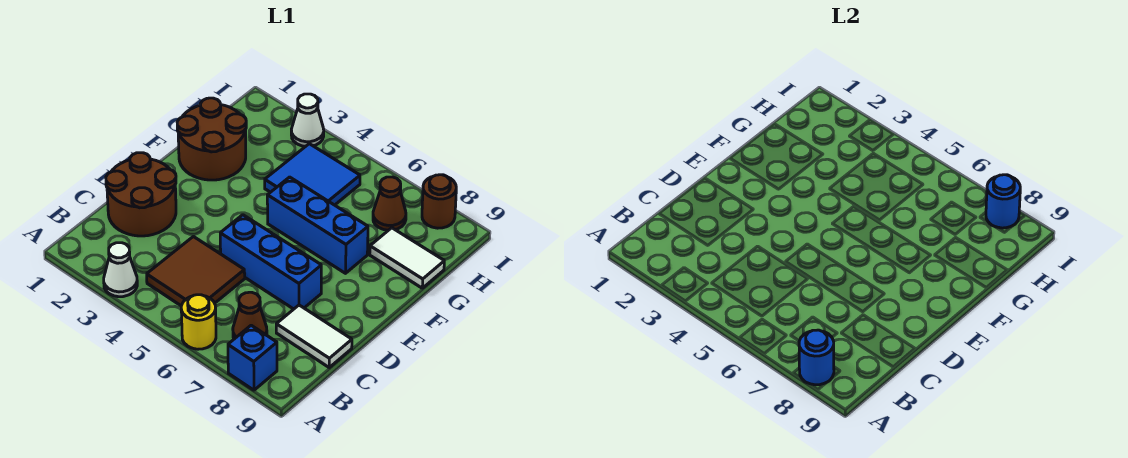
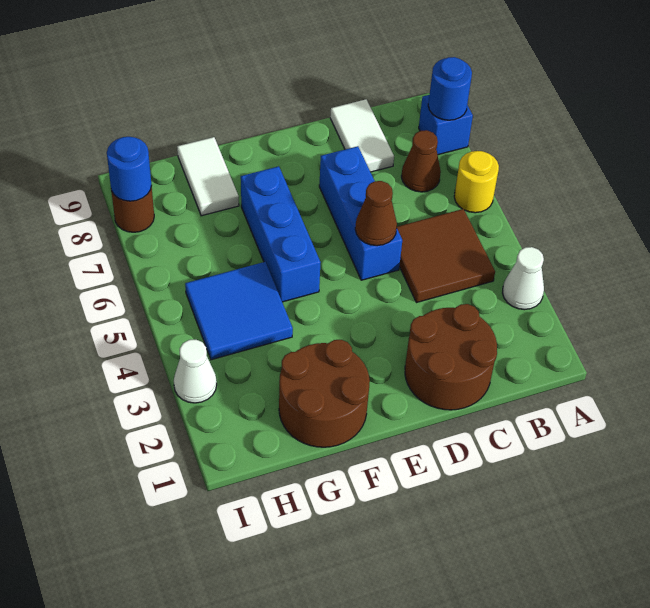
brown 1x1 cone [373,177,406,230] -> brown 1x1 cone moved to [355,181,397,246]

